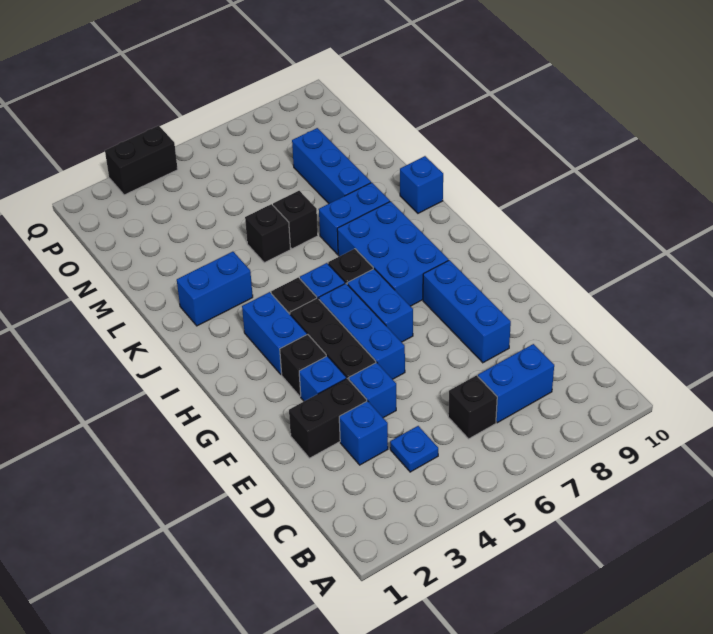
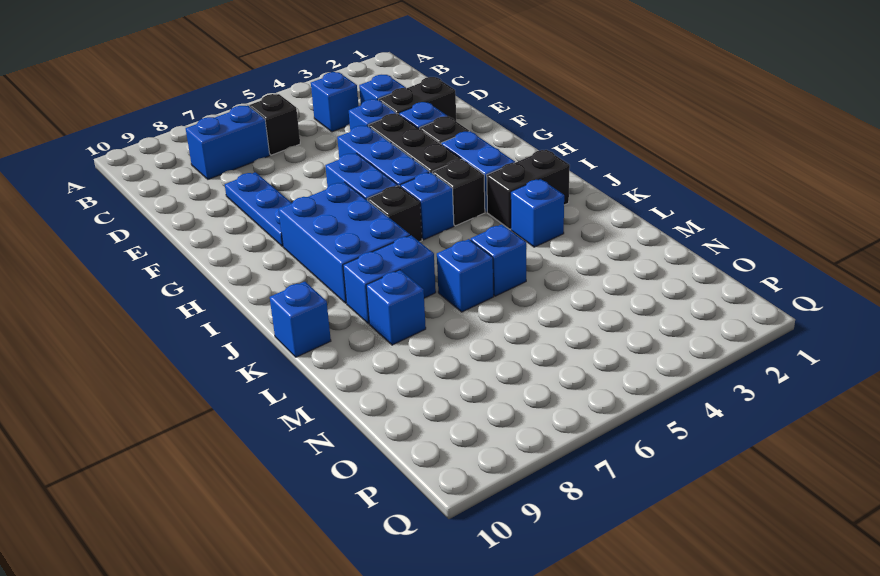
blue 1x1 plate [390,426,438,472] -> blue 1x1 brick [311,72,359,132]
blue 1x3 brick [423,260,511,363] -> blue 1x3 plate [225,172,292,246]
blue 1x2 brick [177,252,253,326] -> blue 1x1 brick [511,179,564,247]
black 1x1 brick [245,204,291,263] -> blue 1x1 brick [471,224,526,296]
black 1x1 brick [273,191,318,249] -> blue 1x1 brick [437,239,494,312]
blue 1x3 brick [292,128,371,203] -> blue 1x1 brick [366,270,426,345]
black 1x2 brick [105,126,178,195] -> black 1x2 brick moved to [487,150,570,229]

